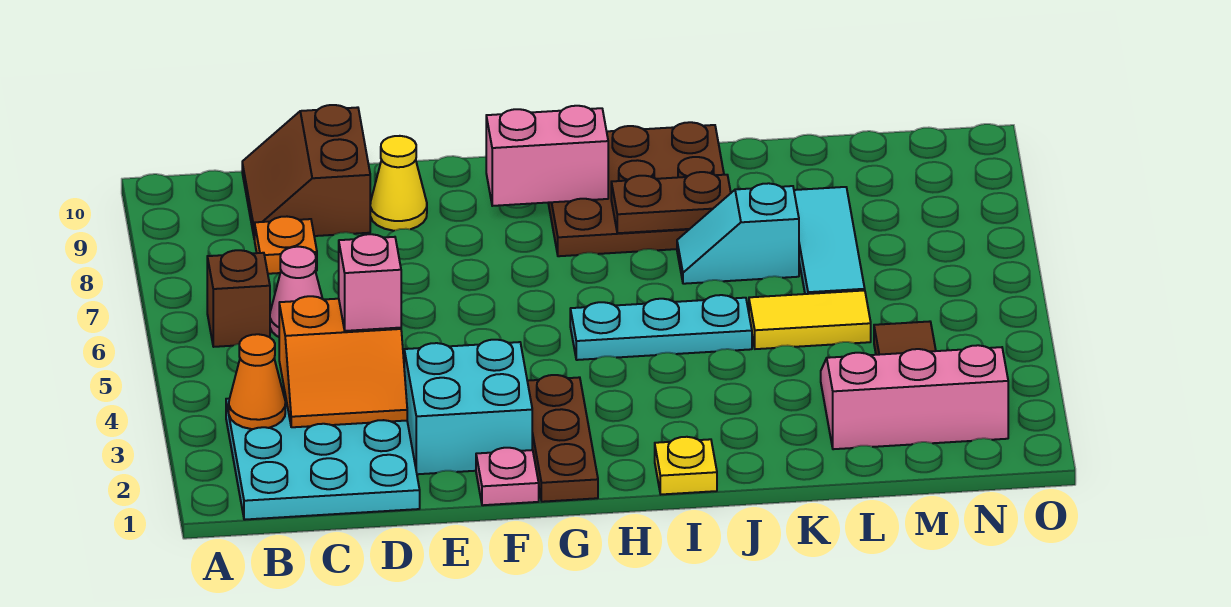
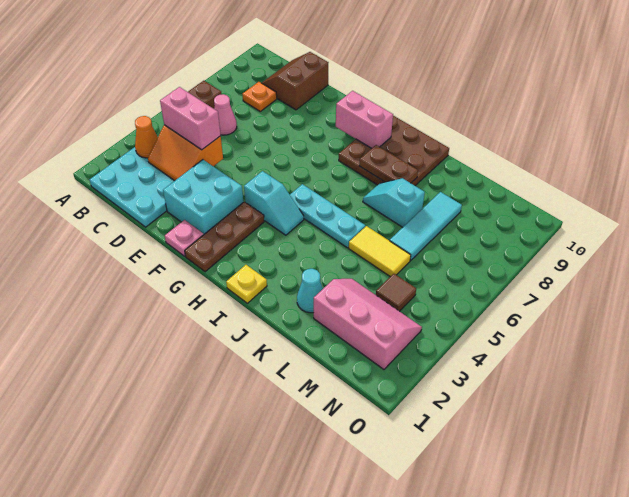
pink 1x1 brick [339,234,401,331] -> pink 1x2 brick [160,87,221,150]
yellow 1x1 cone [370,136,427,231] -> none
none -> cyan 1x2 slope [244,171,304,235]
none -> cyan 1x1 cone [297,269,323,313]

